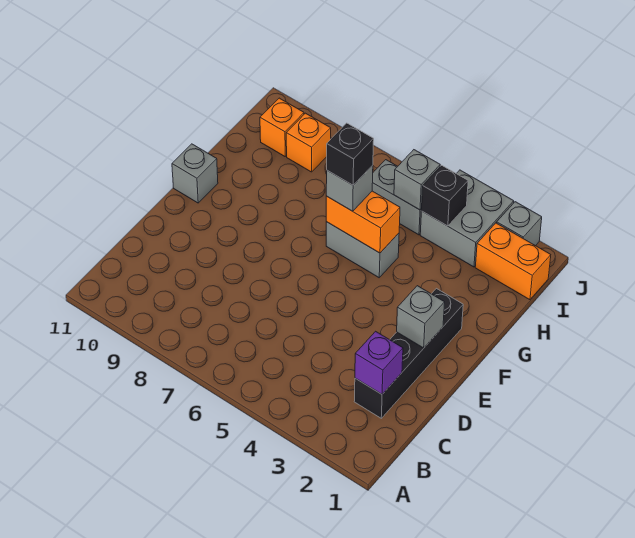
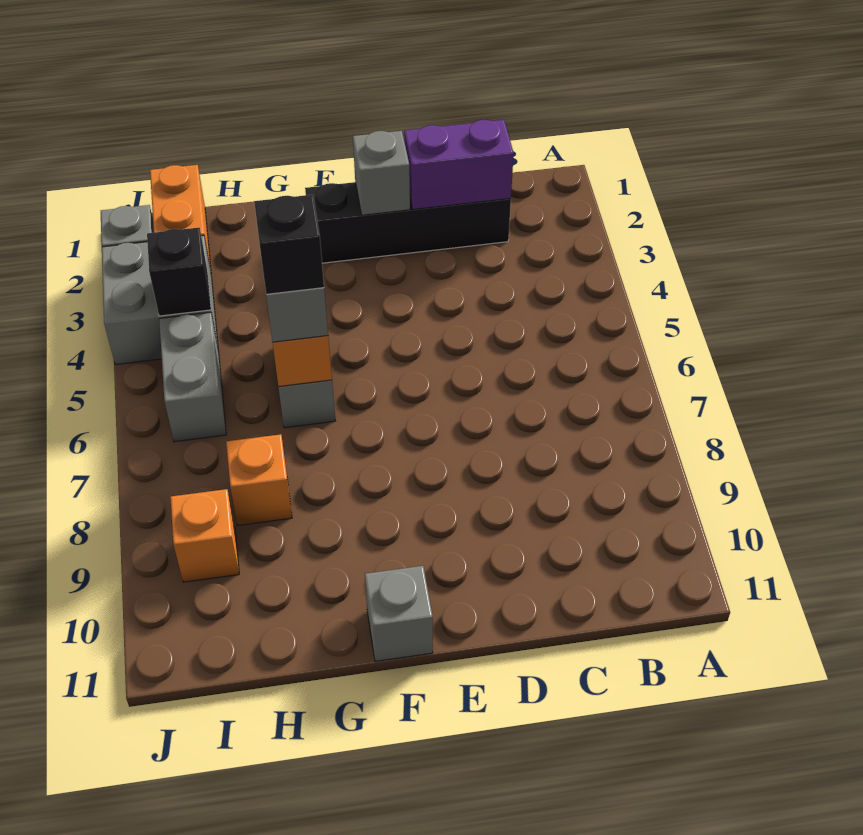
purple 1x1 brick [355,331,403,394] -> purple 1x2 brick [404,120,514,209]
grey 1x1 brick [394,150,440,210] -> none
orange 1x1 brick [260,98,304,156] -> orange 1x1 brick moved to [226,434,292,525]

